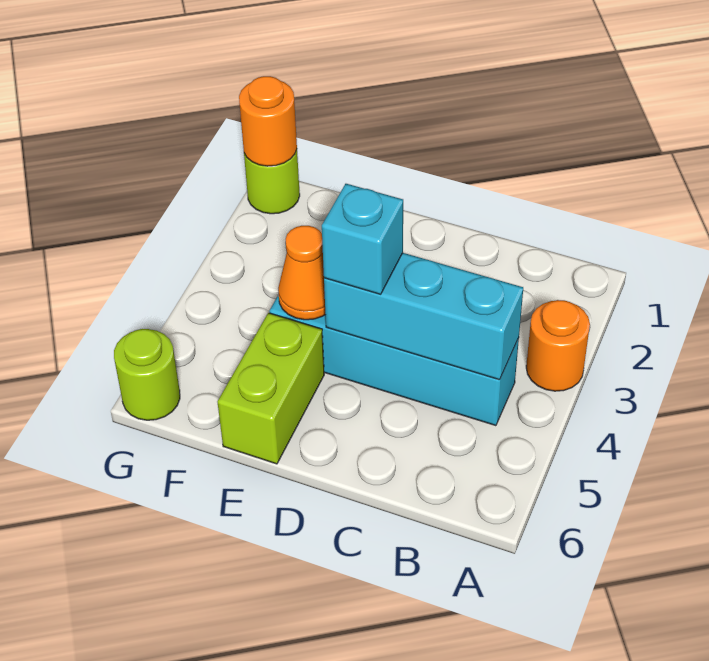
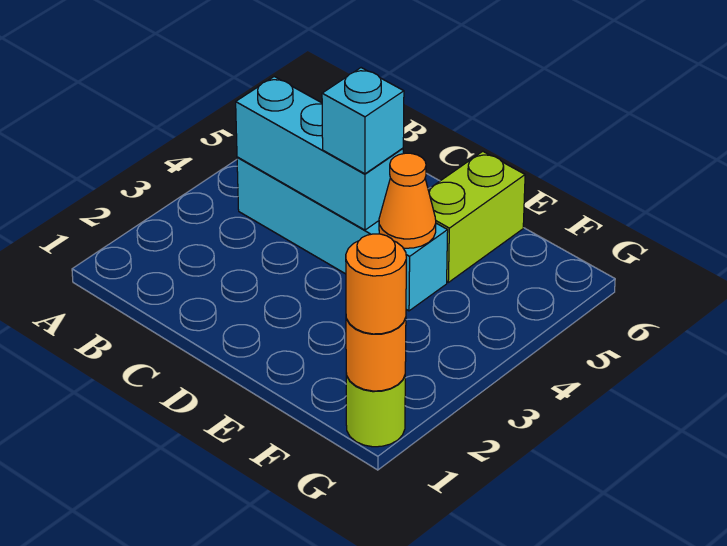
orange 1x1 round brick [526,300,590,391] -> orange 1x1 round brick moved to [346,234,406,334]
lime 1x1 round brick [114,329,180,420] -> none

